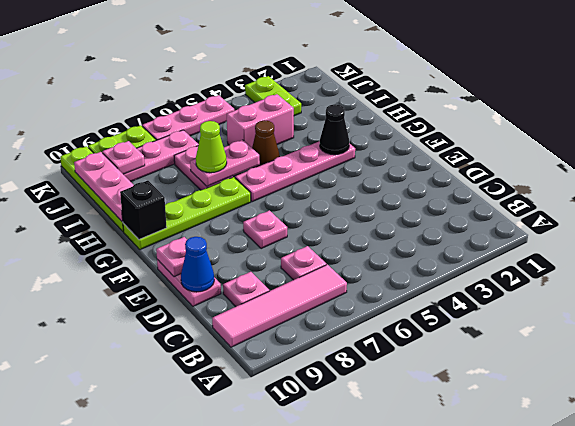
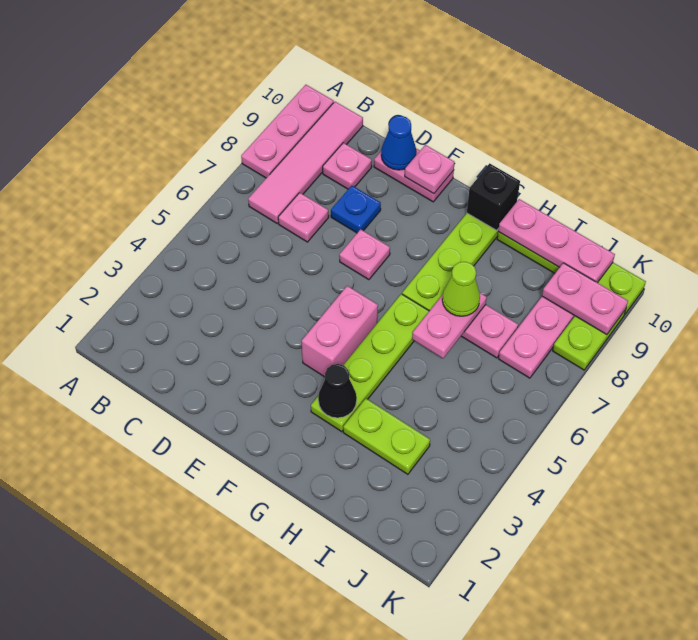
none -> blue 1x1 plate [331,186,381,233]
pink 1x4 plate [235,141,355,202] -> lime 1x4 plate [311,294,429,432]
brown 1x1 cone [252,120,280,168] -> none
pink 1x2 brick [227,94,294,148] -> pink 1x2 brick moved to [302,286,378,377]
lime 1x2 plate [245,76,301,116] -> lime 1x2 plate moved to [343,398,430,474]
pink 1x1 plate [102,141,145,174] -> pink 1x2 plate [542,263,628,335]
pink 1x3 plate [142,95,235,140] -> pink 1x3 plate moved to [241,85,334,178]

